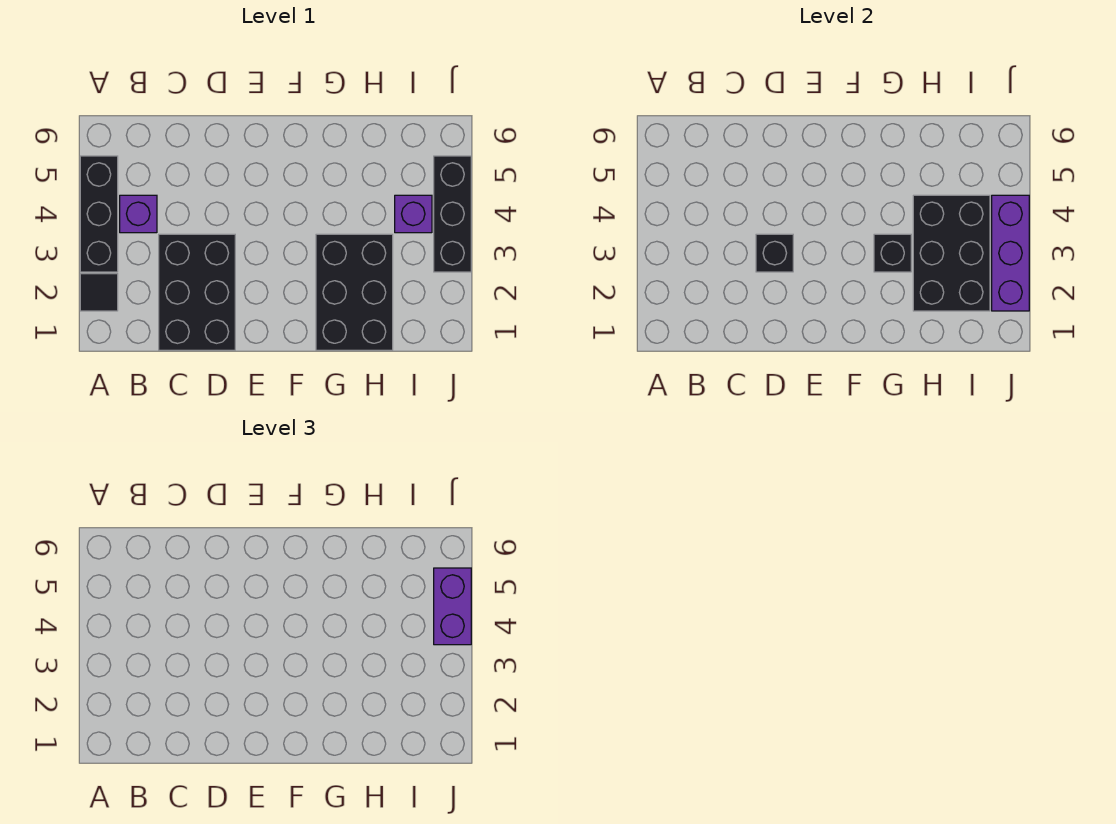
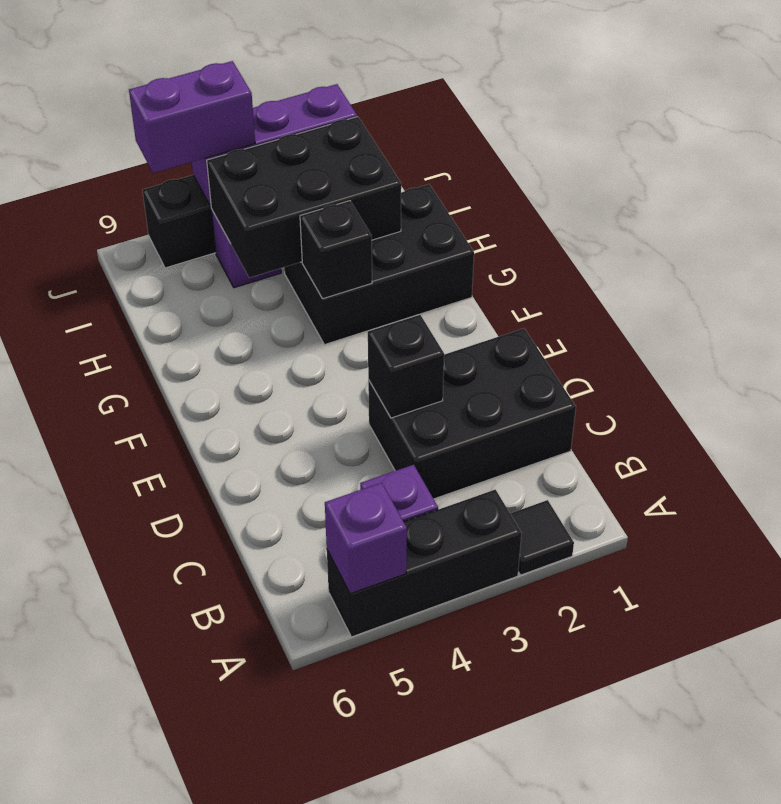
none -> purple 1x1 brick [325,483,407,594]

